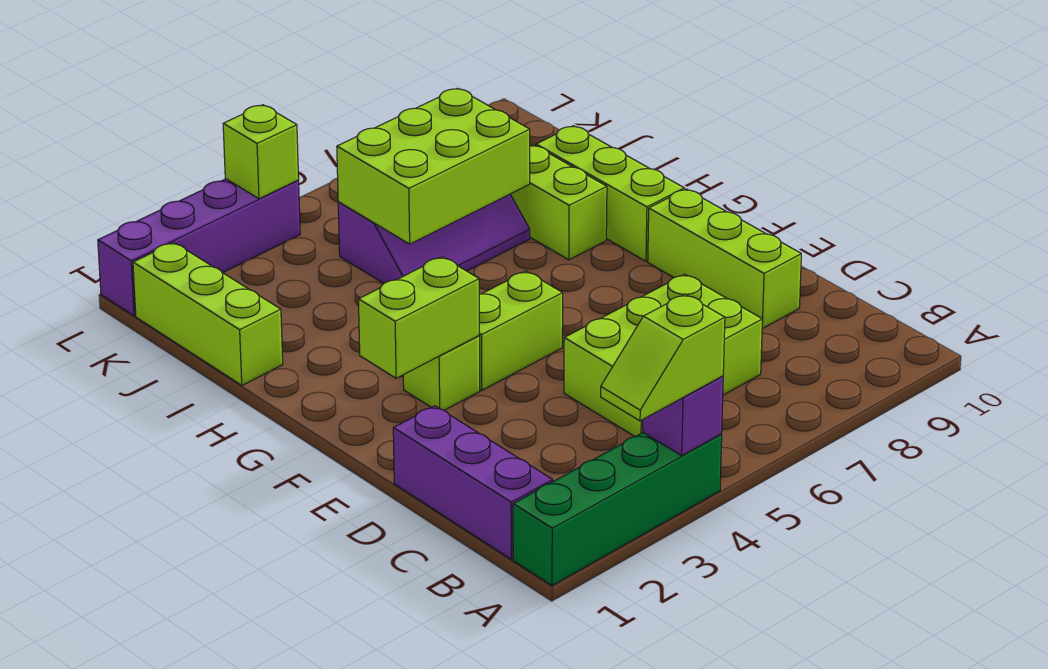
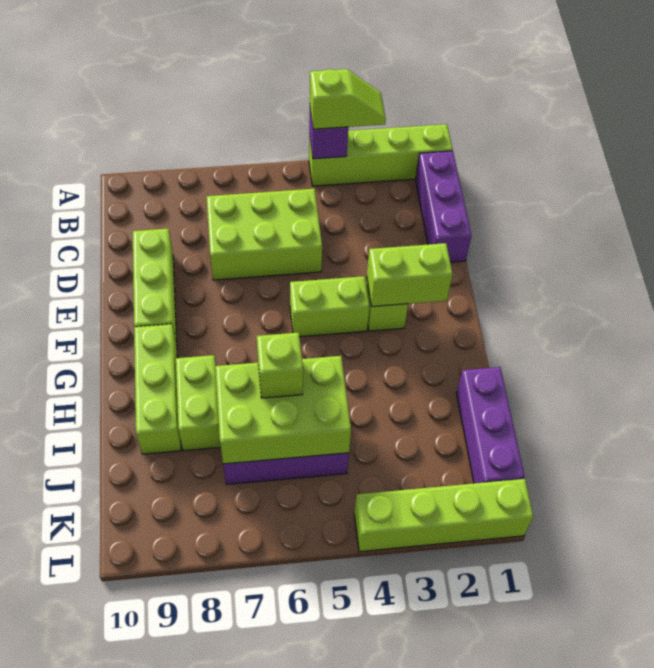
green 1x4 brick [513,433,722,586] -> lime 1x4 brick [309,124,453,186]
lime 1x3 brick [133,243,283,385] -> purple 1x3 brick [457,367,525,483]
purple 1x4 brick [98,179,300,316] -> lime 1x4 brick [354,479,533,552]
lime 1x1 brick [223,105,299,199] -> lime 1x1 brick moved to [257,332,303,398]

